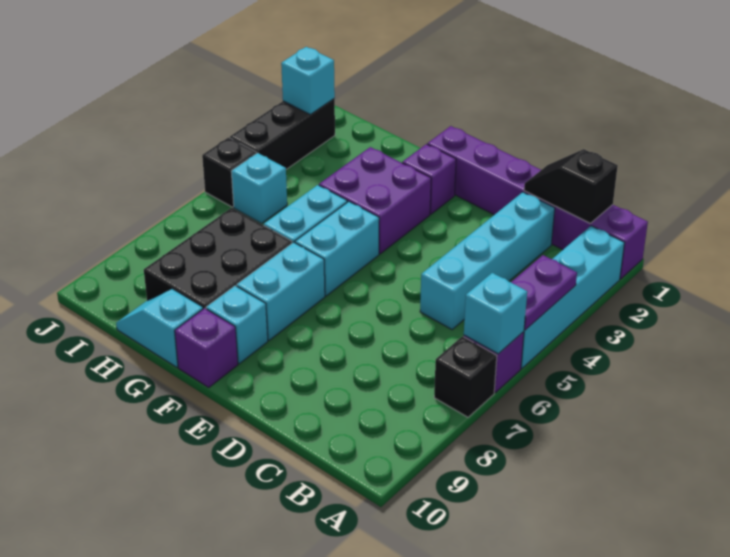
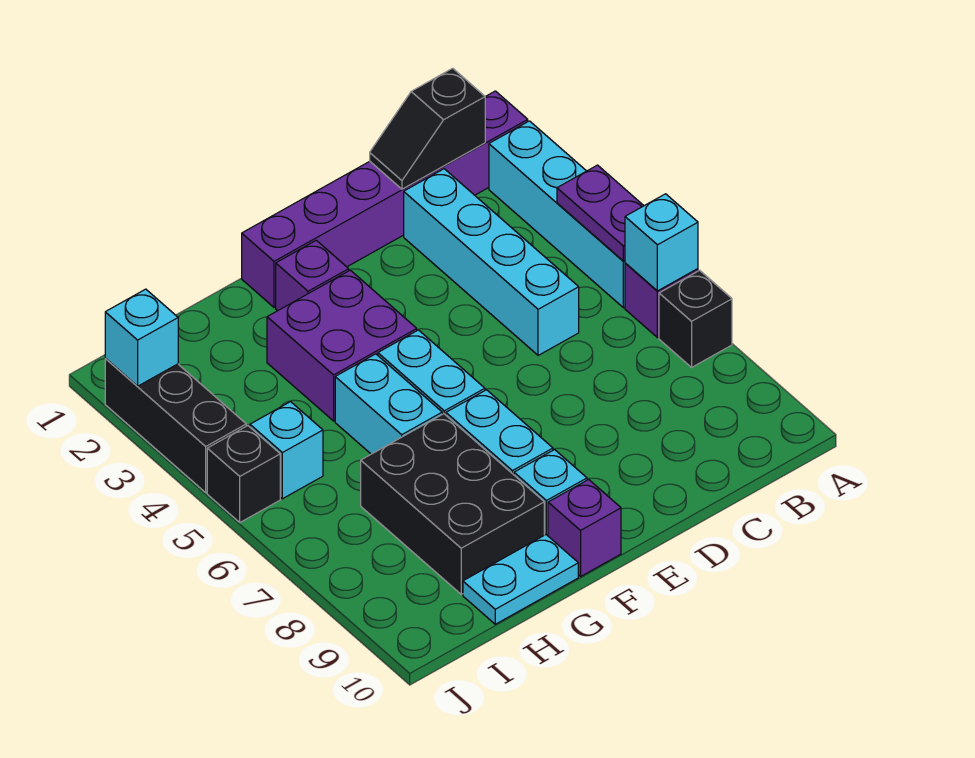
cyan 1x2 slope [116,289,203,367] -> cyan 1x2 plate [463,535,578,624]

